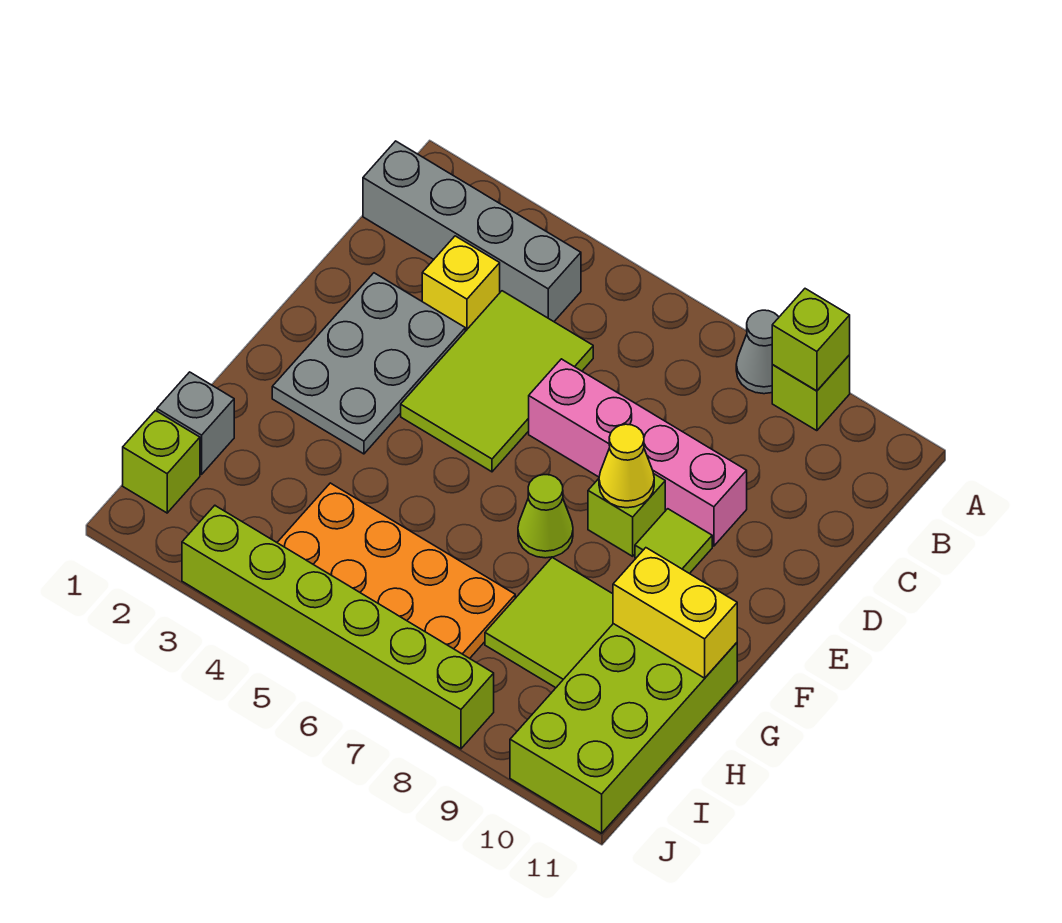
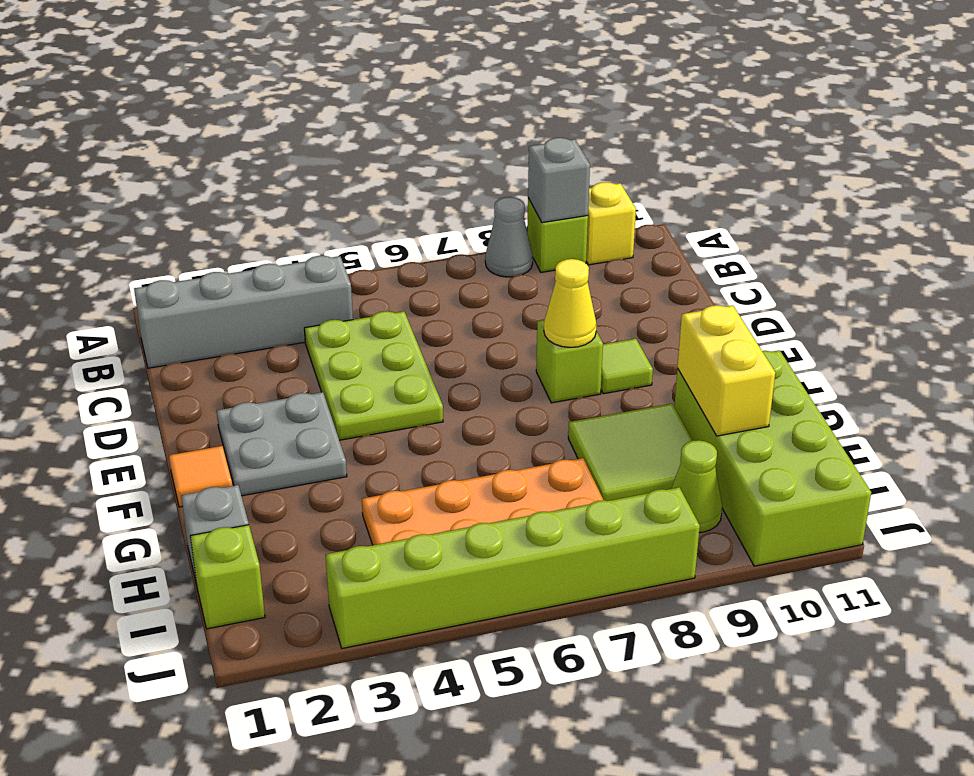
lime 1x1 brick [772,289,850,391] -> grey 1x1 brick [528,138,590,223]
yellow 1x1 brick [422,236,500,331] -> yellow 1x1 brick moved to [586,182,636,265]
lime 2x3 tile [401,291,593,472] -> lime 2x3 plate [304,311,443,440]
grey 2x3 plate [272,273,465,454] -> grey 2x2 plate [217,392,347,496]
pink 1x4 brick [529,359,747,546] -> none
none -> orange 1x1 tile [169,446,233,507]
lime 1x1 cone [518,475,573,558] -> lime 1x1 cone moved to [671,440,722,533]
yellow 1x2 brick [613,548,737,678] -> yellow 1x2 brick turned to [678,305,775,436]

